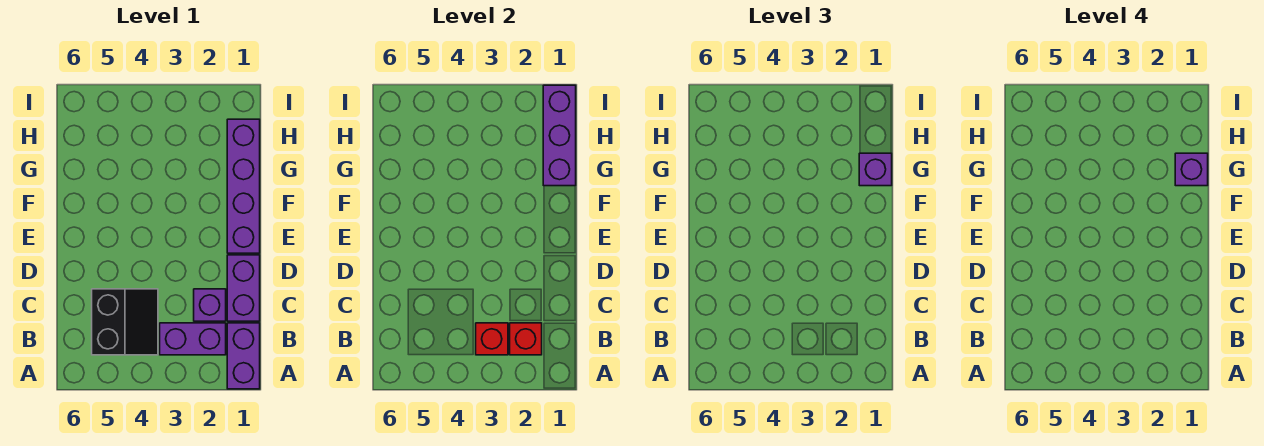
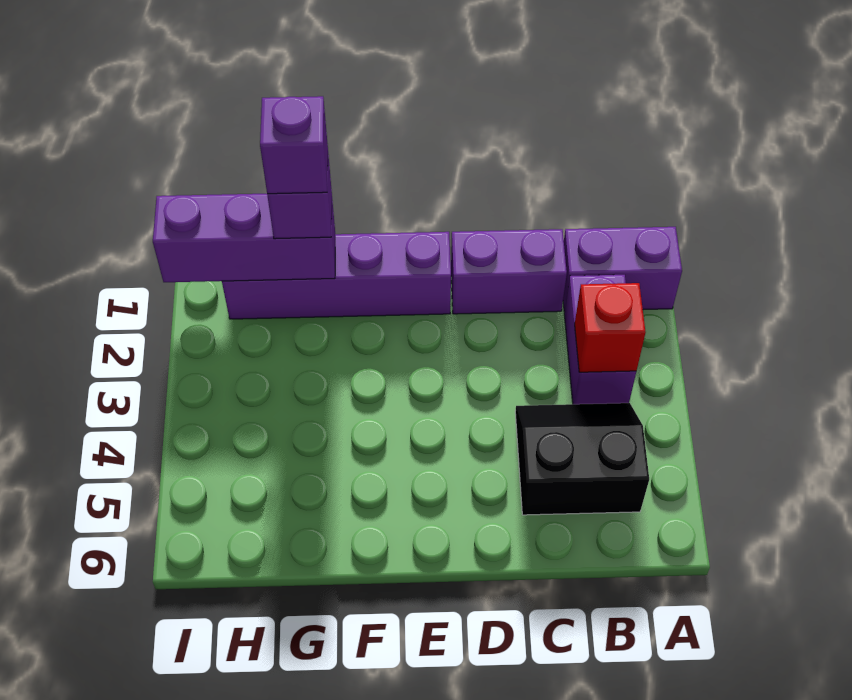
red 1x1 brick [510,323,542,355] -> none
purple 1x1 brick [194,289,226,321] -> none

